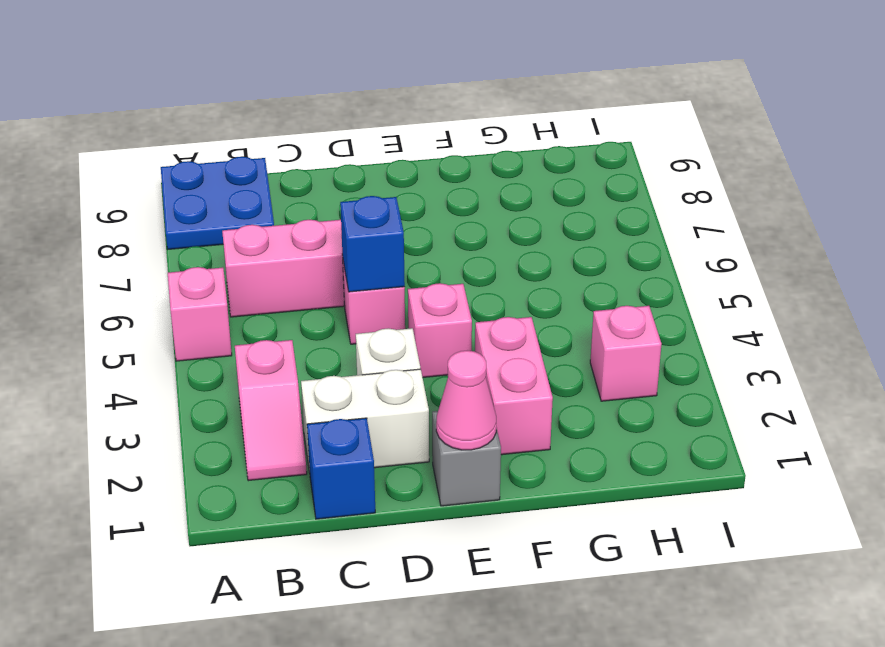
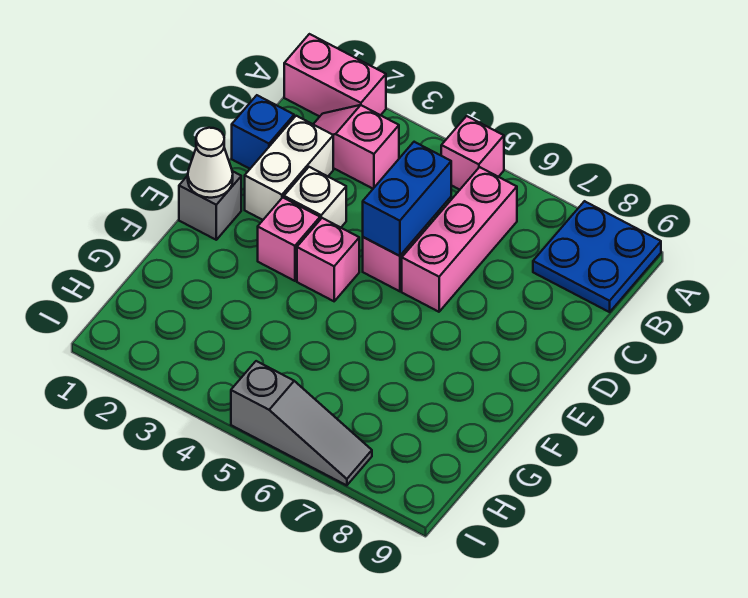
blue 1x1 brick [340,196,405,292] -> blue 1x2 brick [363,142,451,256]
pink 1x1 cone [436,351,496,450] -> white 1x1 cone [188,128,233,198]
pink 1x2 brick [475,317,553,455] -> pink 1x2 brick moved to [284,34,386,117]
pink 1x1 brick [590,306,662,401] -> pink 1x1 brick moved to [258,198,320,281]
none -> grey 1x3 slope [231,361,372,485]

